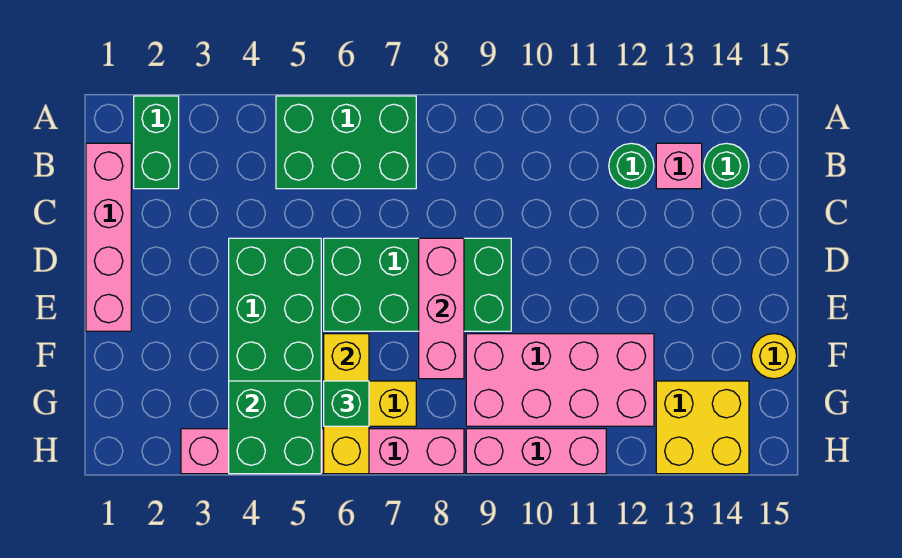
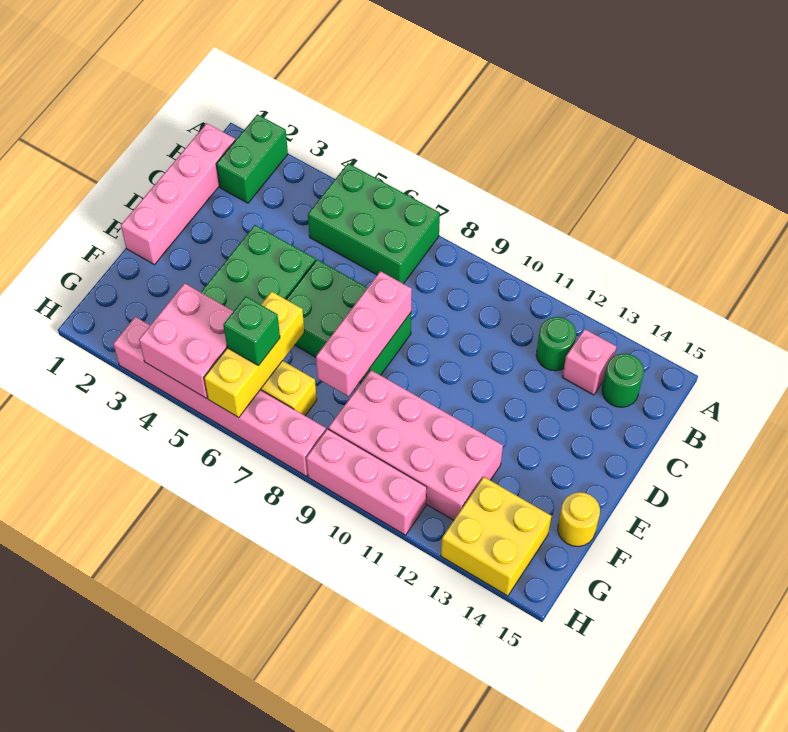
green 2x4 brick [324,238,511,331] -> green 2x3 brick [286,260,411,383]
green 2x2 brick [229,381,321,474] -> pink 2x2 brick [139,283,233,399]

